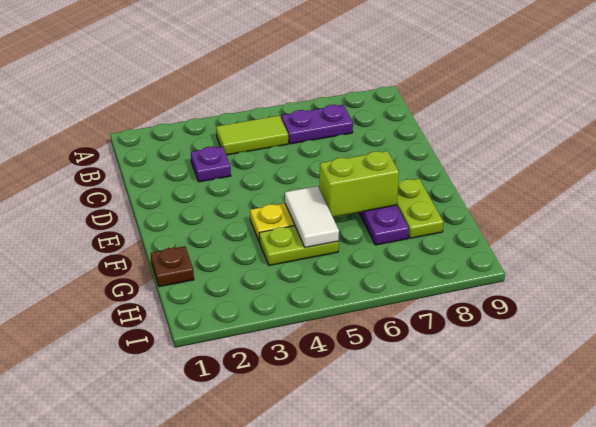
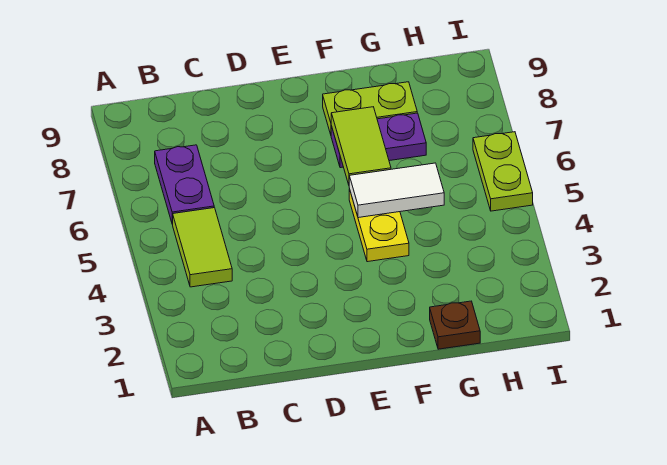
purple 1x1 plate [191,146,231,182] -> none
lime 1x2 brick [320,151,399,217] -> lime 1x2 tile [331,107,391,185]
lime 1x2 plate [259,226,339,266] -> lime 1x2 plate moved to [473,132,533,211]

